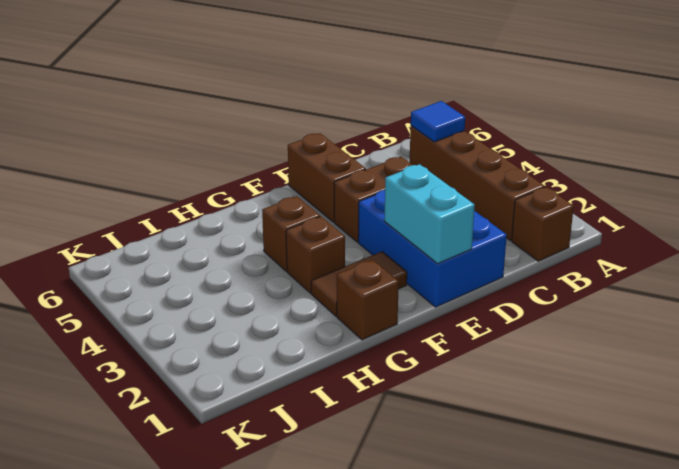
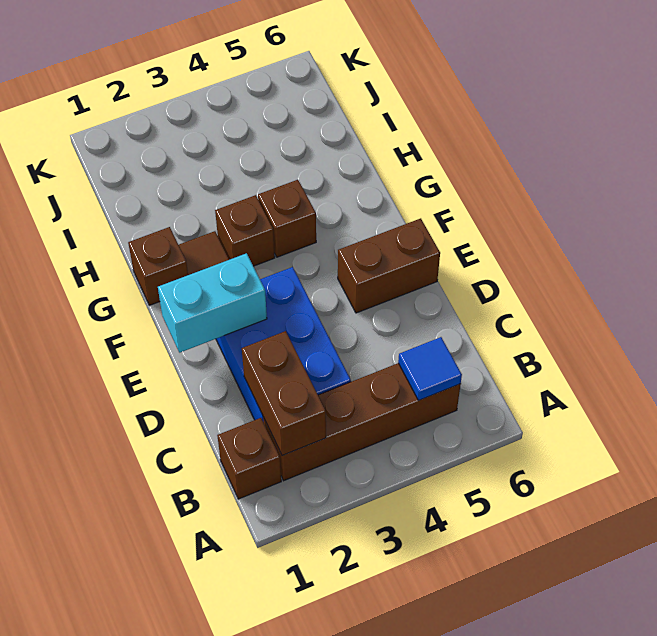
blue 2x3 brick [358,190,507,307] -> blue 2x3 brick turned to [216,267,351,422]
brown 1x2 brick [334,157,412,242] -> brown 1x2 brick moved to [242,331,326,456]

